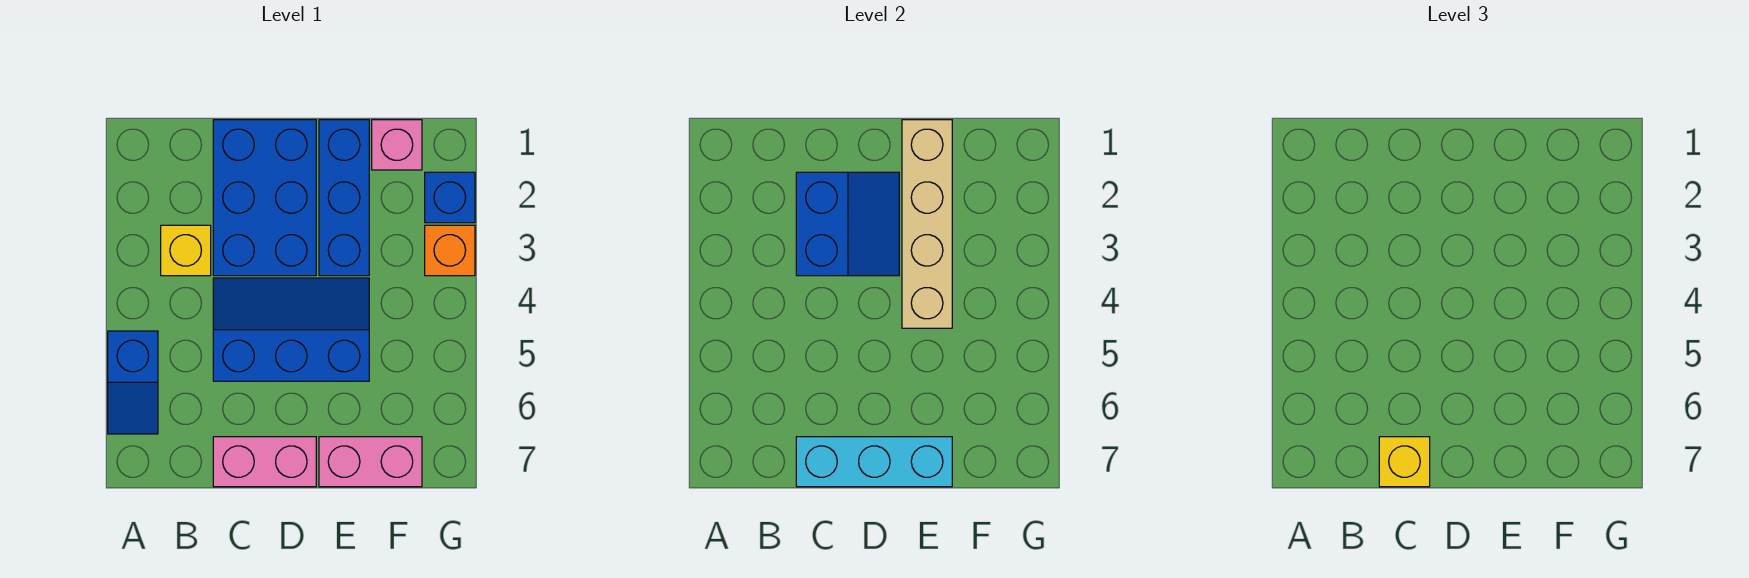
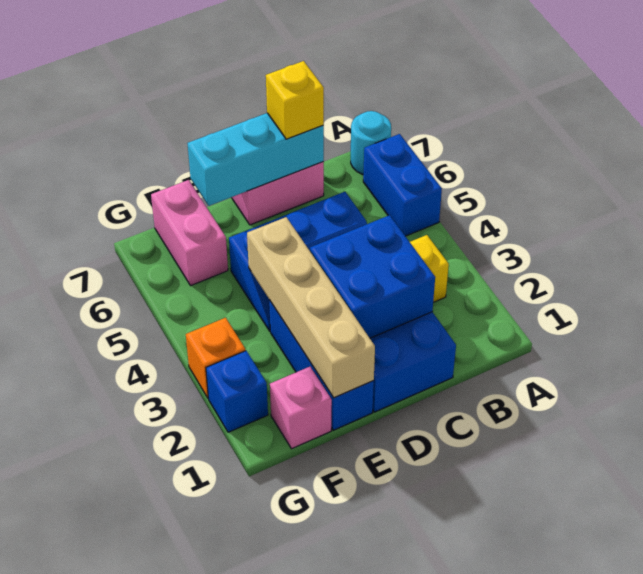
blue 1x2 slope [108,331,158,434] -> blue 1x2 brick [363,134,442,236]
none -> cyan 1x1 round brick [351,111,391,174]
blue 2x2 slope [796,172,899,276] -> blue 2x2 brick [310,215,435,338]
pink 1x2 brick [319,437,422,487] -> pink 1x2 brick turned to [151,180,228,286]

